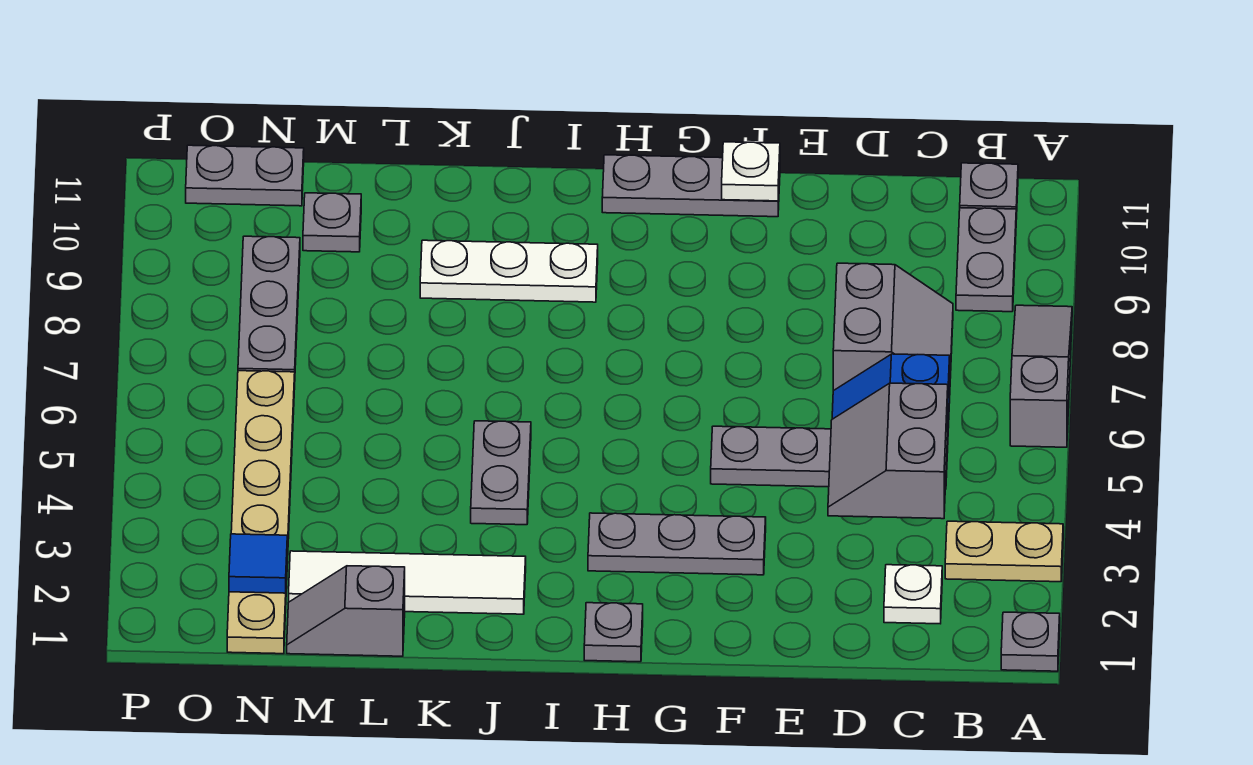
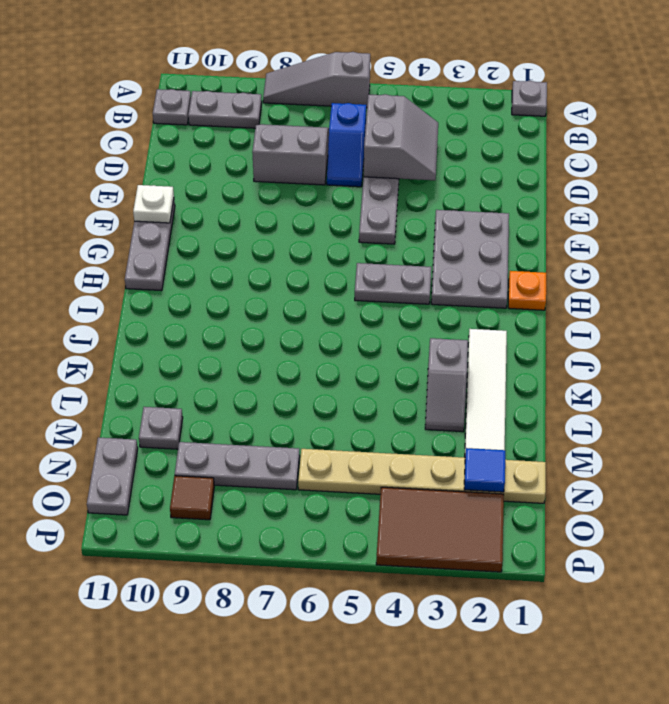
tan 1x2 plate [945,521,1063,582] -> none
white 1x1 plate [884,565,942,624] -> none
grey 2x2 slope [828,383,948,519] -> grey 2x2 slope turned to [364,94,438,180]
grey 1x3 plate [588,513,766,575] -> grey 2x3 plate [431,210,509,308]
grey 1x1 plate [584,603,643,662] -> orange 1x1 plate [508,271,546,310]
white 1x3 plate [420,240,598,302] -> none
grey 1x2 plate [471,421,531,525] -> grey 1x2 plate moved to [355,263,431,304]
grey 1x2 slope [287,566,405,656] -> grey 1x2 slope moved to [425,338,468,432]
none -> brown 2x3 tile [376,487,504,572]
none -> brown 1x1 tile [170,476,214,520]

